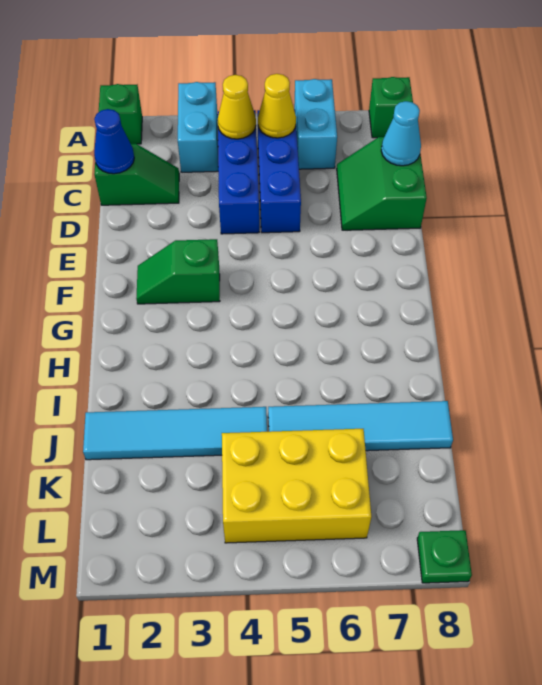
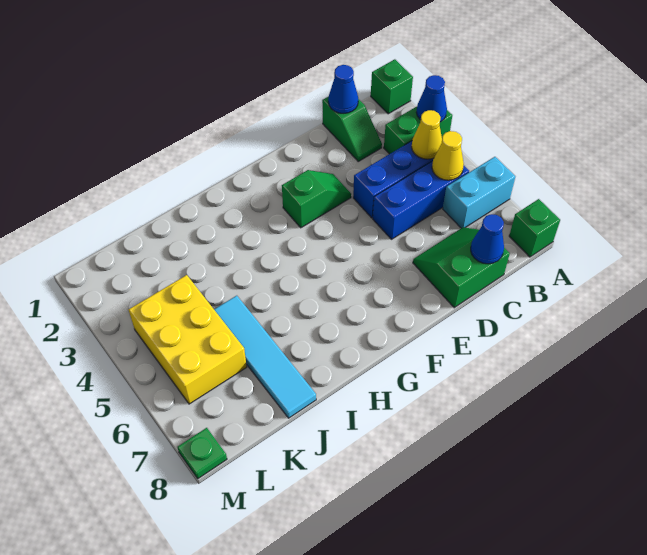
cyan 1x2 brick [178,82,218,172] -> green 1x2 brick [384,107,452,154]
none -> blue 1x1 cone [416,75,447,122]
cyan 1x1 cone [381,101,421,166] -> blue 1x1 cone [471,214,504,264]
green 1x2 slope [136,239,220,304] -> green 1x2 slope turned to [282,170,351,228]
cyan 1x4 tile [83,407,267,460] -> none

